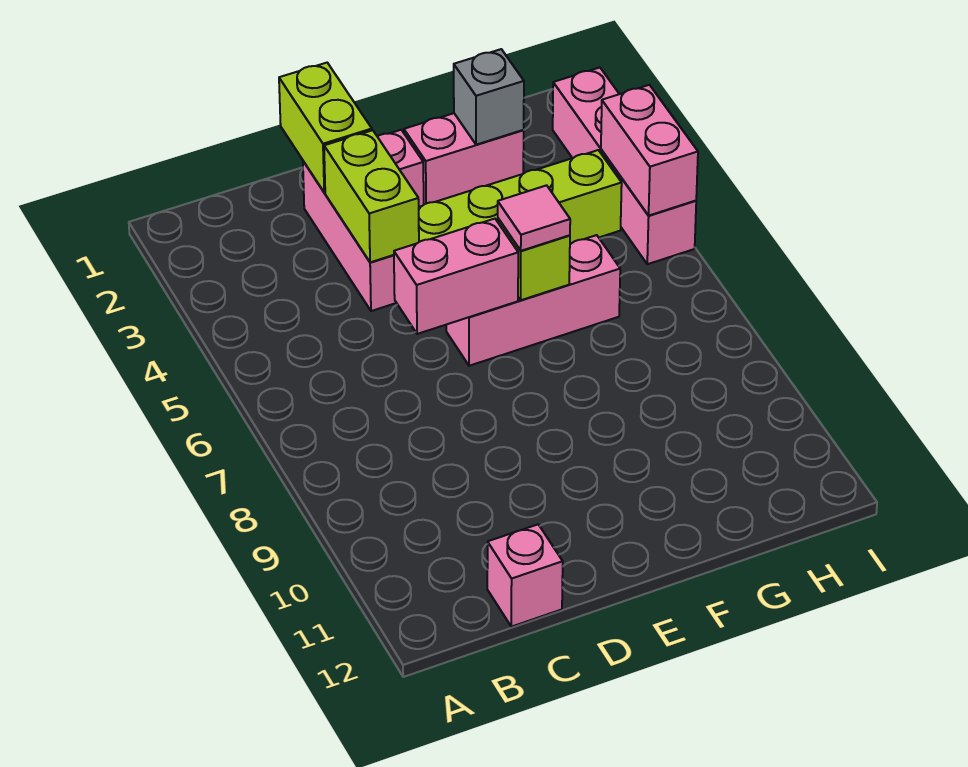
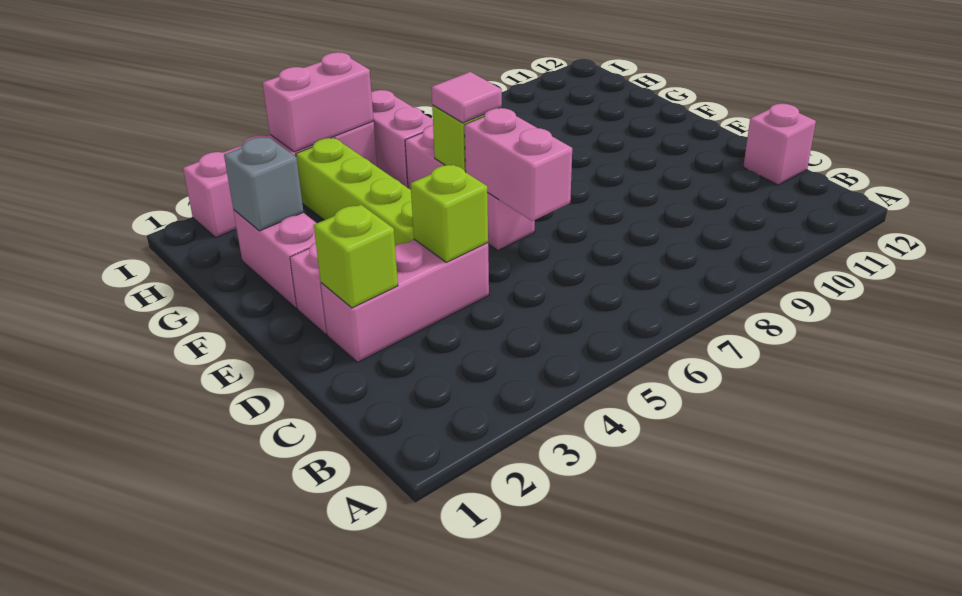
lime 1x2 brick [279,63,372,193] -> lime 1x1 brick [314,205,398,308]
lime 1x2 brick [324,130,419,262] -> lime 1x1 brick [411,165,488,262]
none -> pink 1x2 brick [371,90,433,188]

